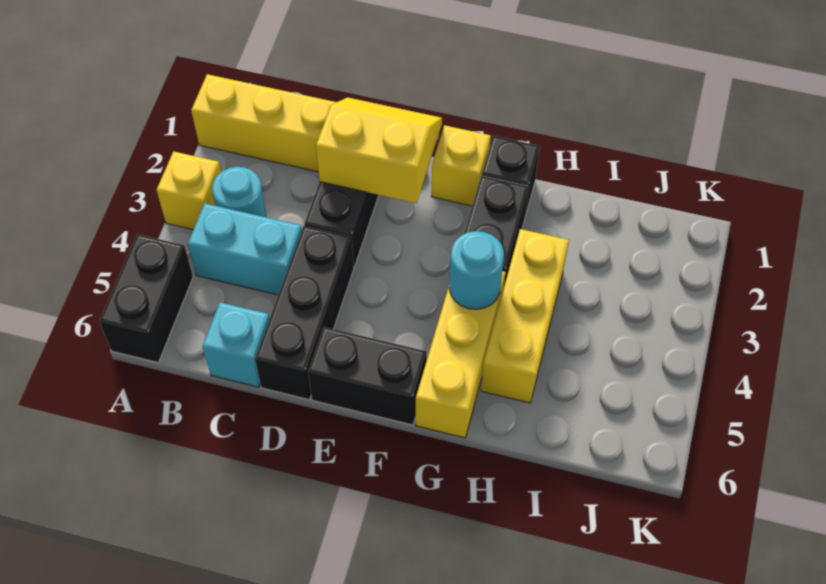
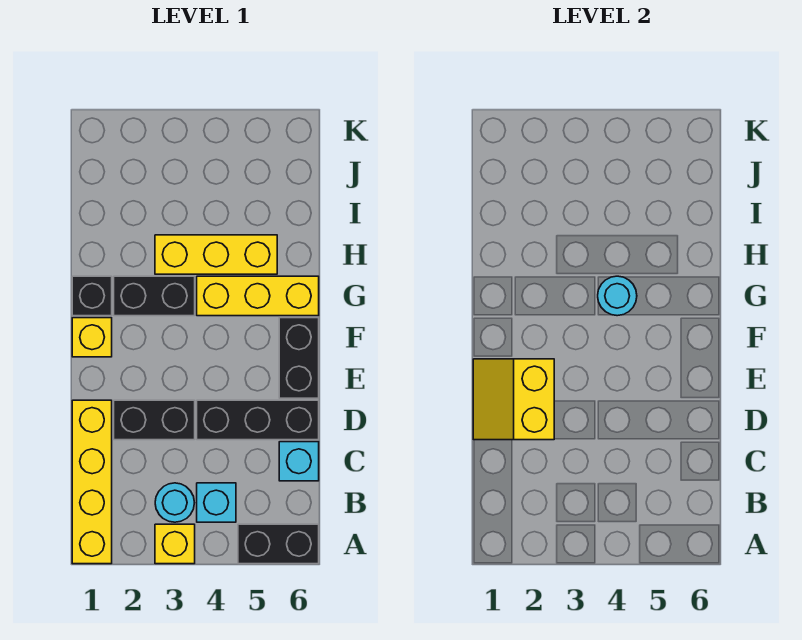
cyan 1x2 brick [188,203,302,295] -> cyan 1x1 brick [197,483,236,522]

